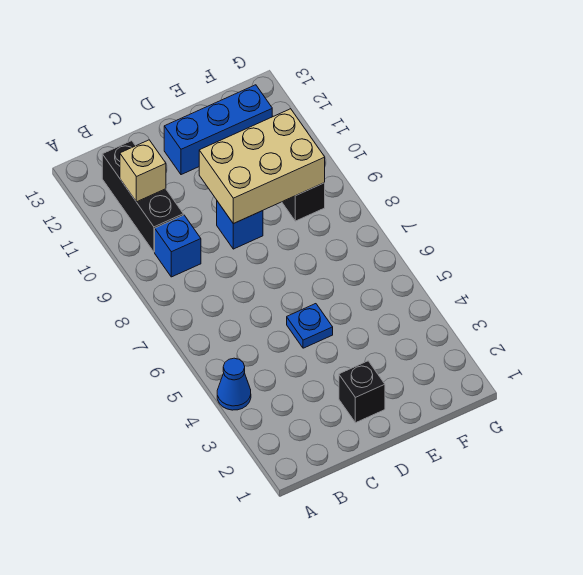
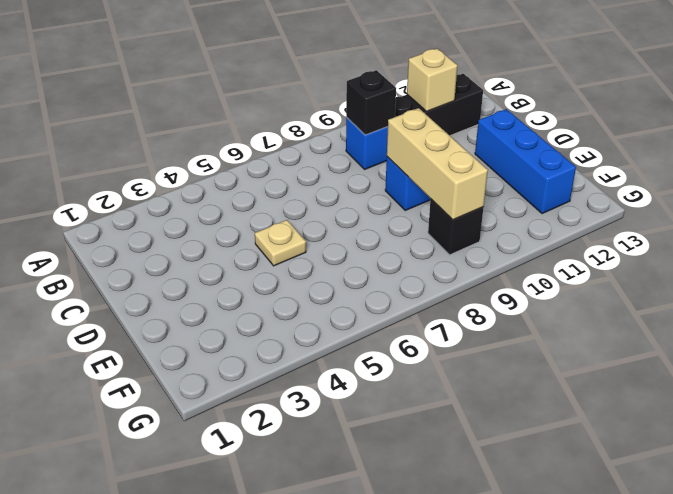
blue 1x1 cone [217,358,251,410] -> none
black 1x1 brick [339,361,385,423] -> black 1x1 brick moved to [346,70,396,135]
blue 1x1 plate [287,304,333,348] -> tan 1x1 plate [255,220,306,266]
tan 2x3 brick [199,109,325,224] -> tan 1x3 brick [387,108,488,220]

